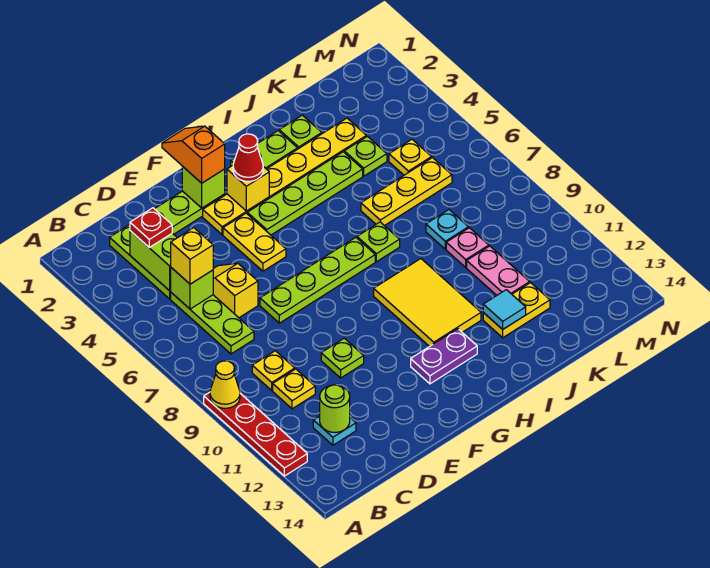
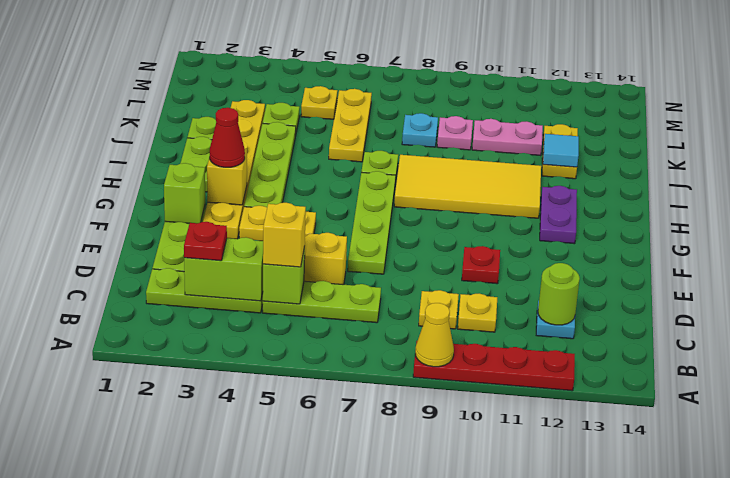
lime 1x1 plate [321,338,364,378] -> red 1x1 plate [462,246,500,284]
orange 1x2 slope [162,126,225,183] -> none
yellow 2x3 tile [374,259,481,347] -> yellow 2x4 tile [394,155,541,218]

